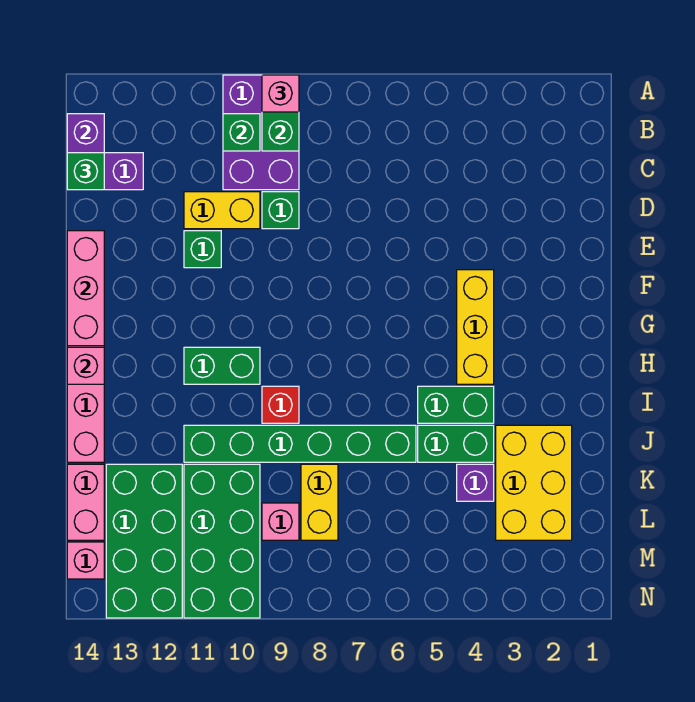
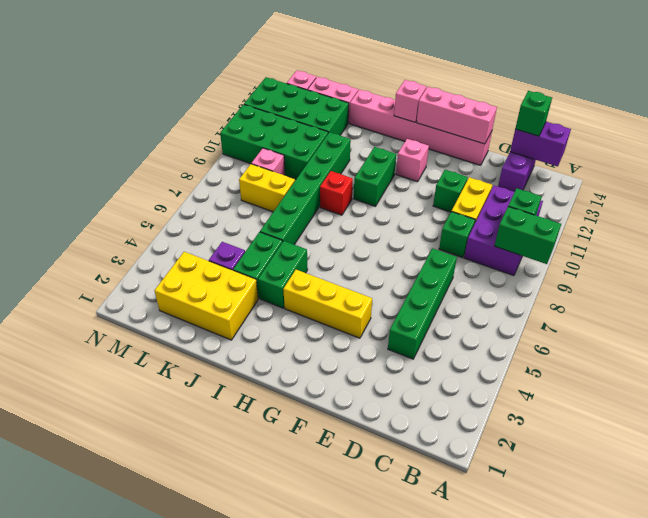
purple 2x3 brick [223,75,299,190] -> purple 2x3 brick turned to [464,185,543,276]
pink 1x1 brick [262,75,299,112] -> pink 1x1 brick moved to [396,139,429,182]
none -> green 1x4 brick [388,248,457,359]

